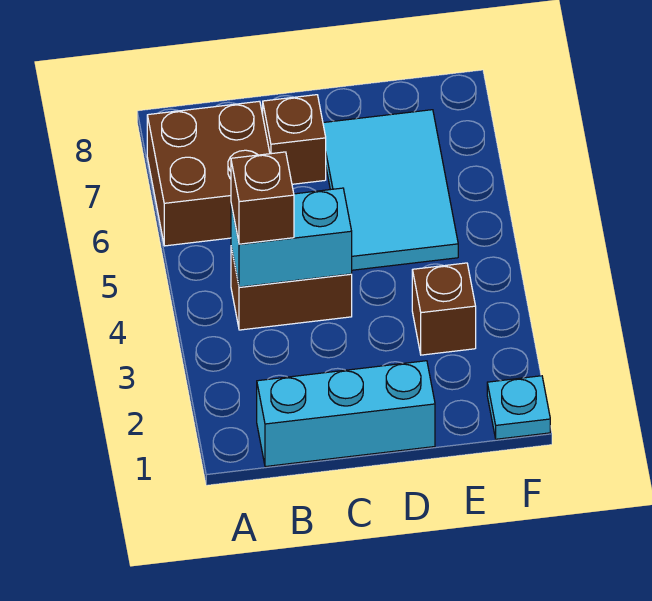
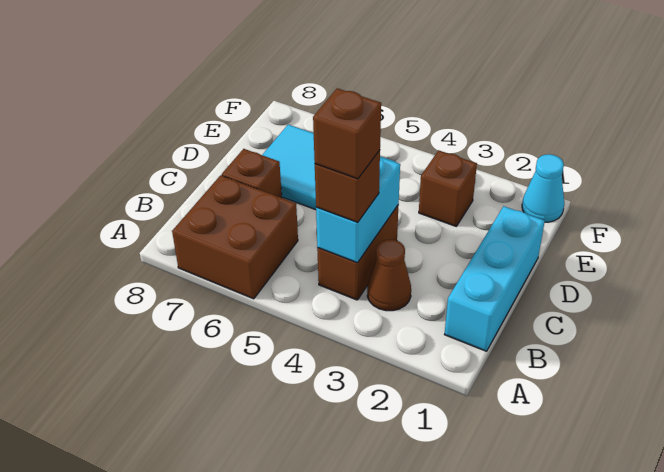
none -> brown 1x1 cone [367,240,411,311]
none -> brown 1x1 brick [313,88,381,179]
cyan 1x1 plate [487,376,550,439] -> cyan 1x1 cone [522,154,564,222]

